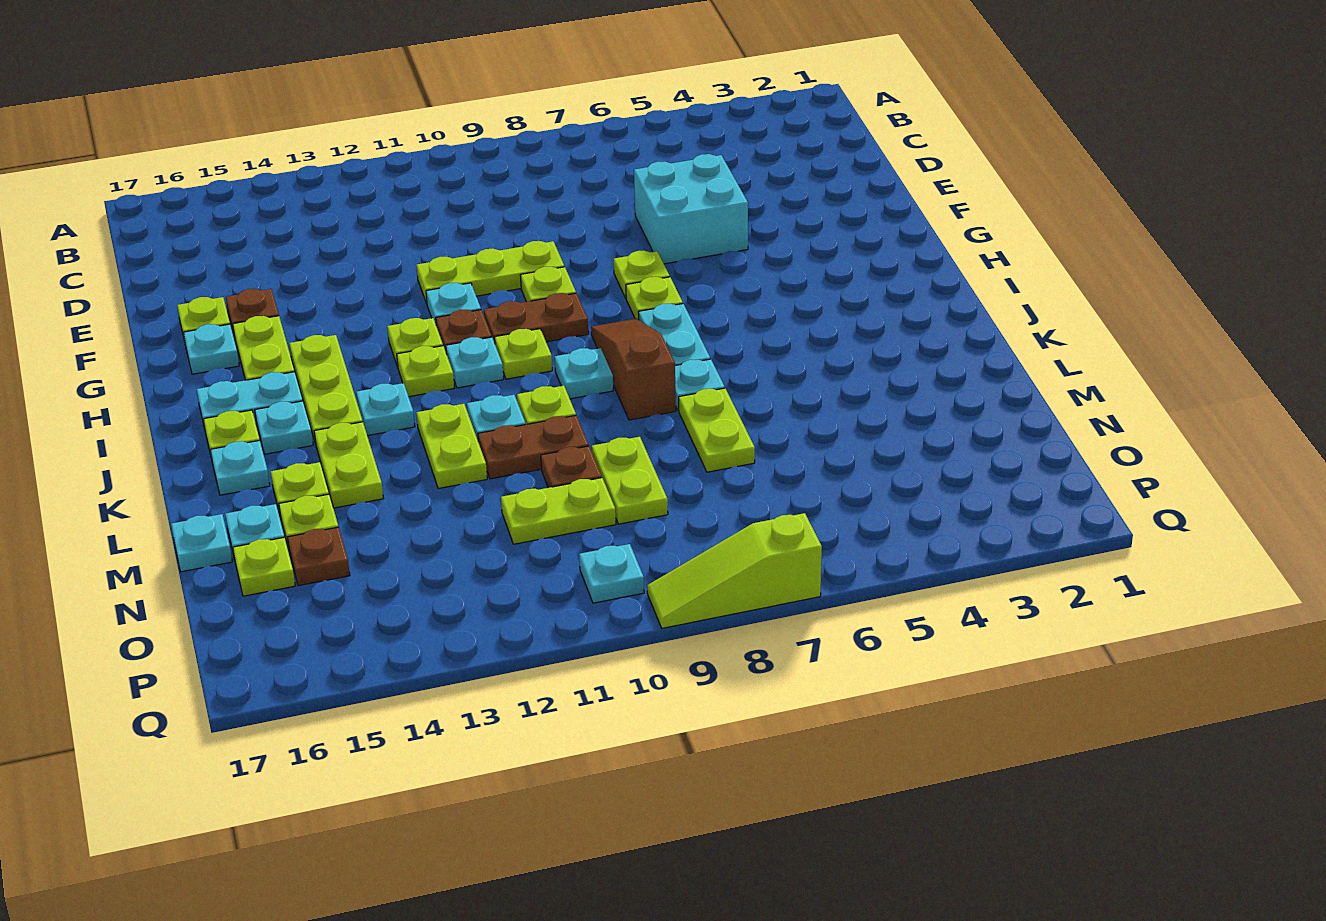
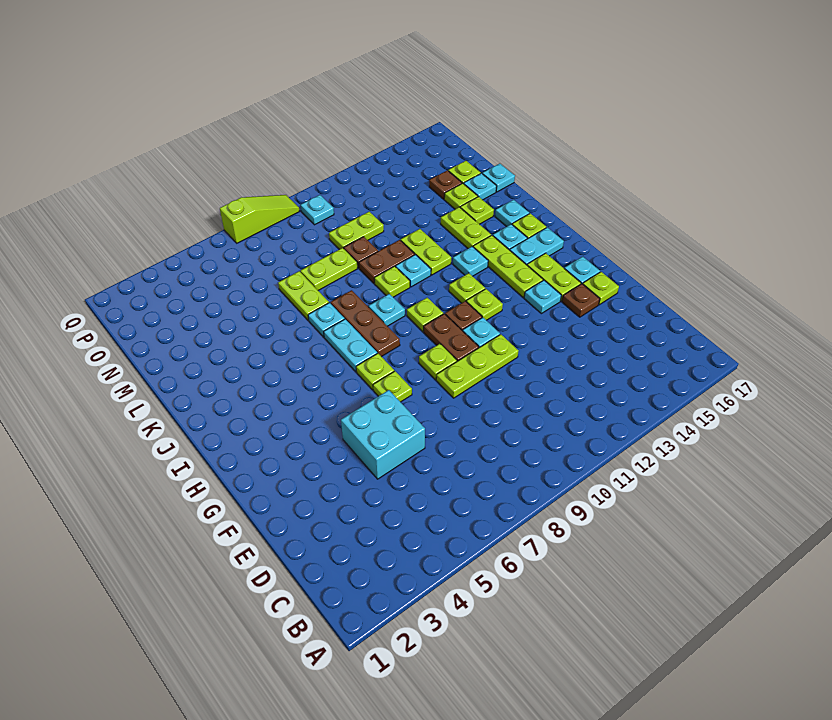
brown 1x2 plate [484,293,589,343] -> brown 1x2 plate turned to [424,314,479,361]
brown 1x3 slope [591,319,676,420] -> brown 1x3 plate [331,290,400,357]
cyan 1x1 plate [446,337,504,388] -> cyan 1x1 plate moved to [524,280,561,314]
lime 1x2 plate [592,437,668,524] -> lime 1x2 plate turned to [301,248,357,290]

